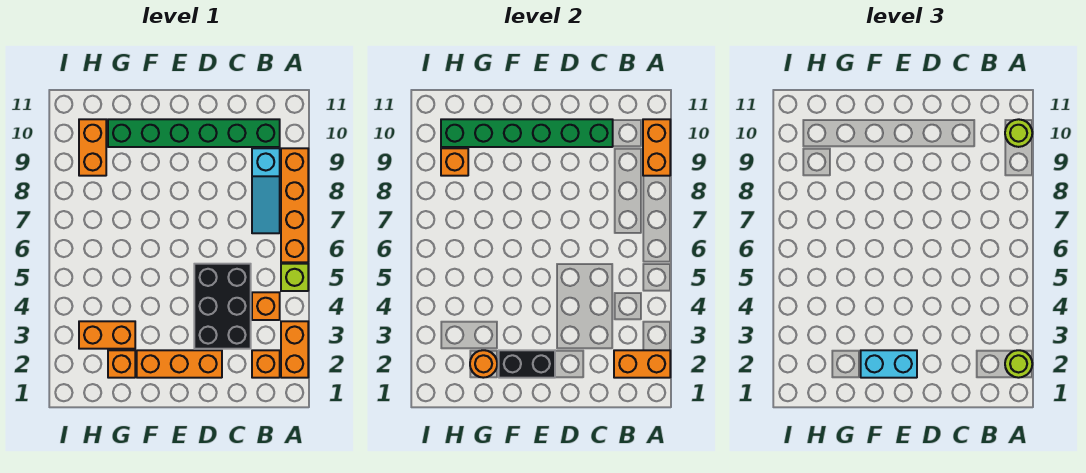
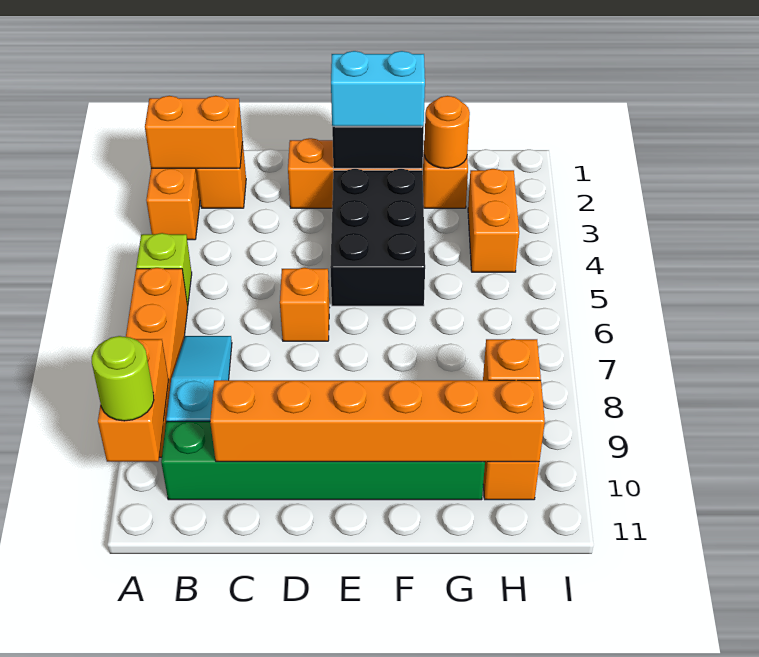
lime 1x1 round brick [1005,350,1032,378] -> none
orange 1x1 brick [252,292,280,320] -> orange 1x1 brick moved to [280,268,330,341]
black 2x3 brick [194,264,251,349] -> black 2x3 brick moved to [330,169,425,306]
green 1x6 brick [441,119,613,147] -> orange 1x6 brick [210,380,545,462]
orange 1x2 brick [79,321,135,349] -> orange 1x2 brick turned to [468,169,519,272]

